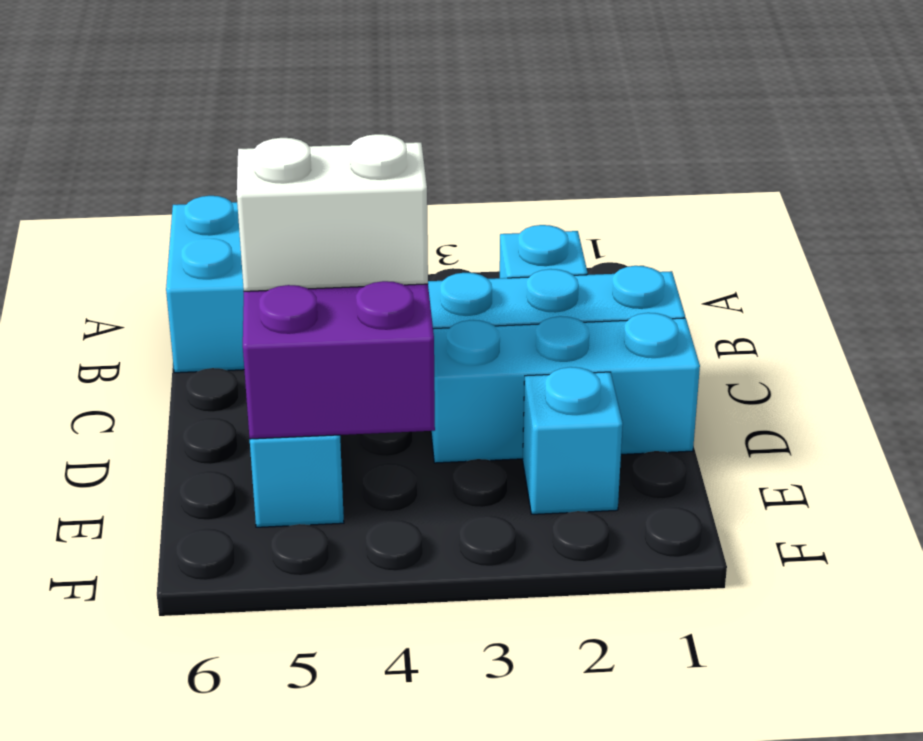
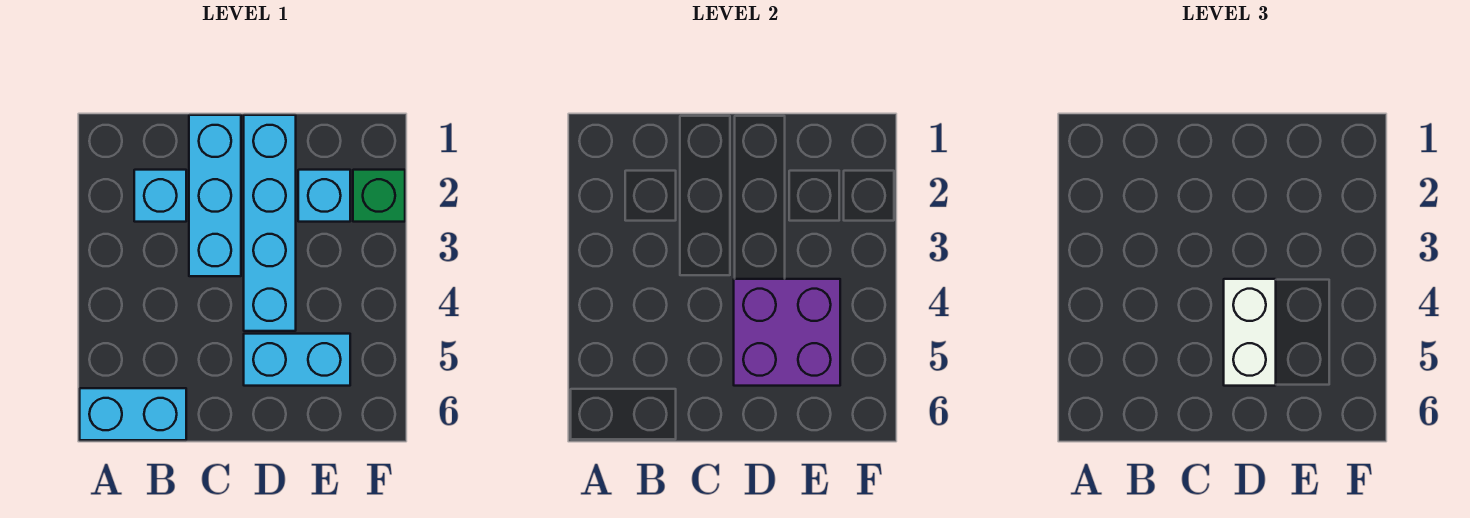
cyan 1x3 brick [431,313,700,463] -> cyan 1x4 brick [244,115,296,331]
none -> green 1x1 brick [353,170,405,222]

